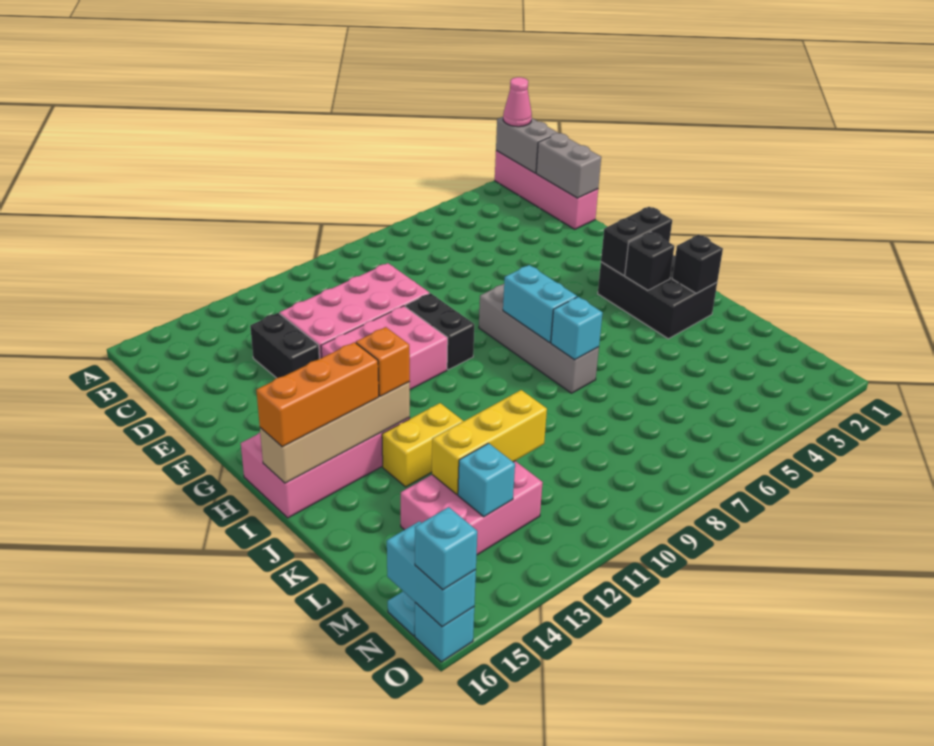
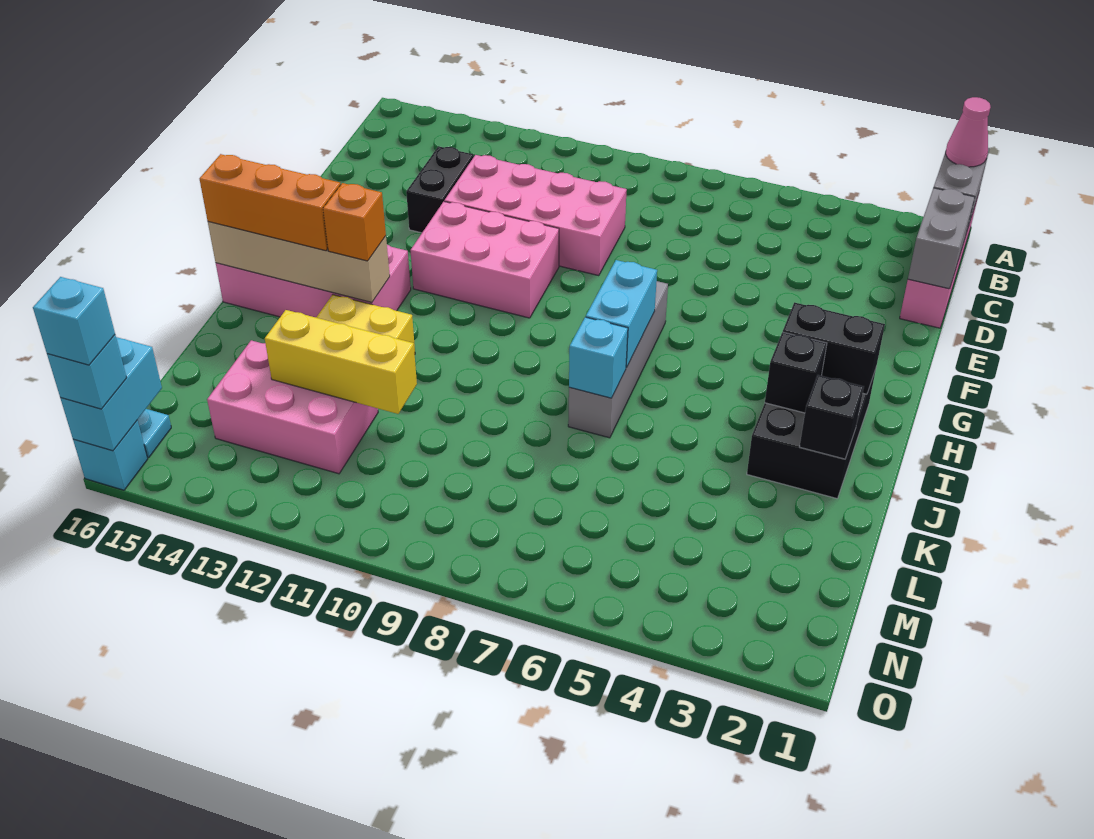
black 1x2 brick [405,293,474,370] -> none
cyan 1x1 brick [458,443,515,517] -> cyan 1x1 brick moved to [33,277,115,365]

